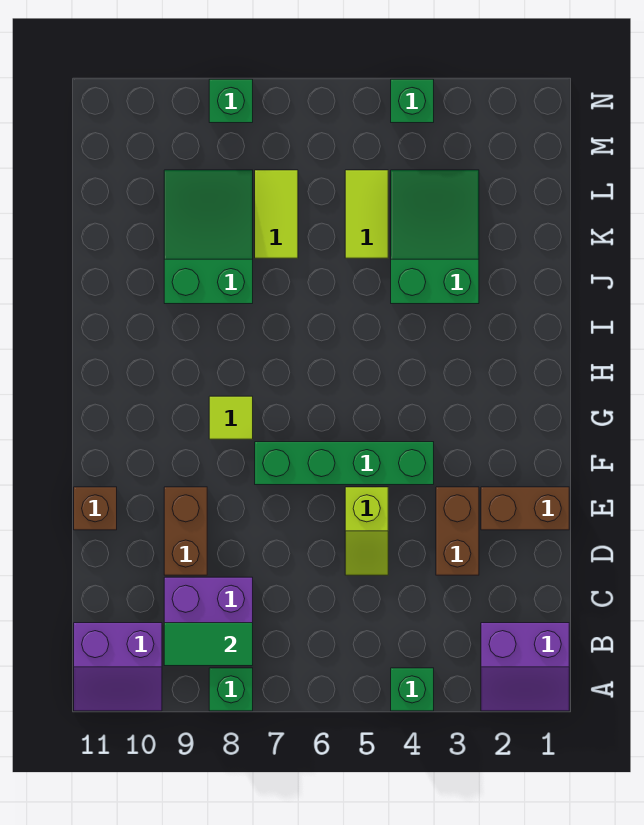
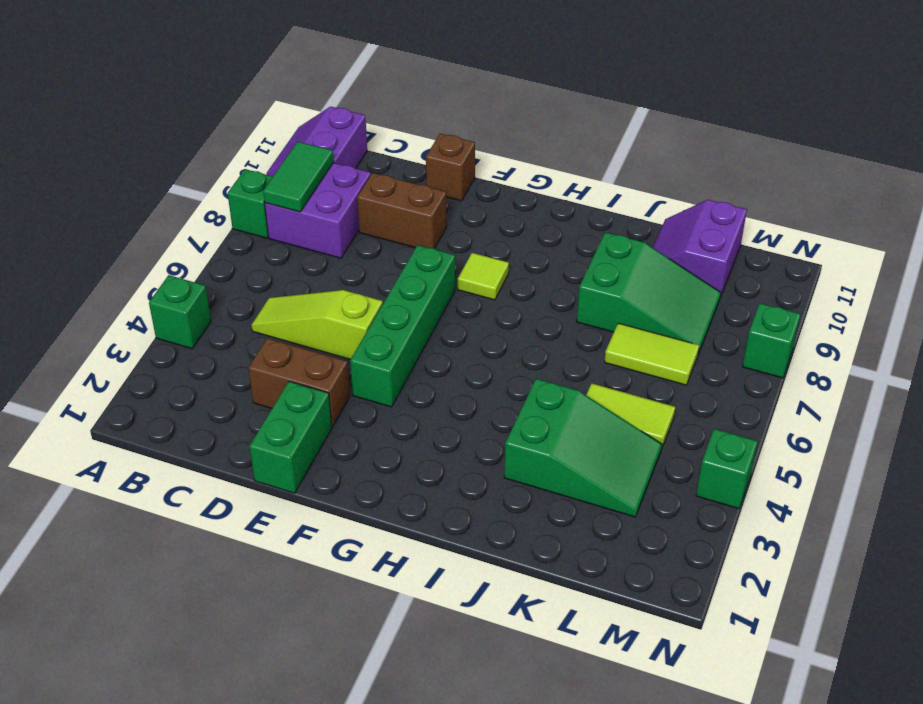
purple 2x2 slope [481,623,569,711] -> purple 2x2 slope moved to [653,200,747,297]
lime 1x2 slope [345,487,388,575] -> lime 1x3 slope [251,290,383,360]
brown 1x2 brick [481,487,569,530] -> green 1x2 brick [249,381,332,493]

